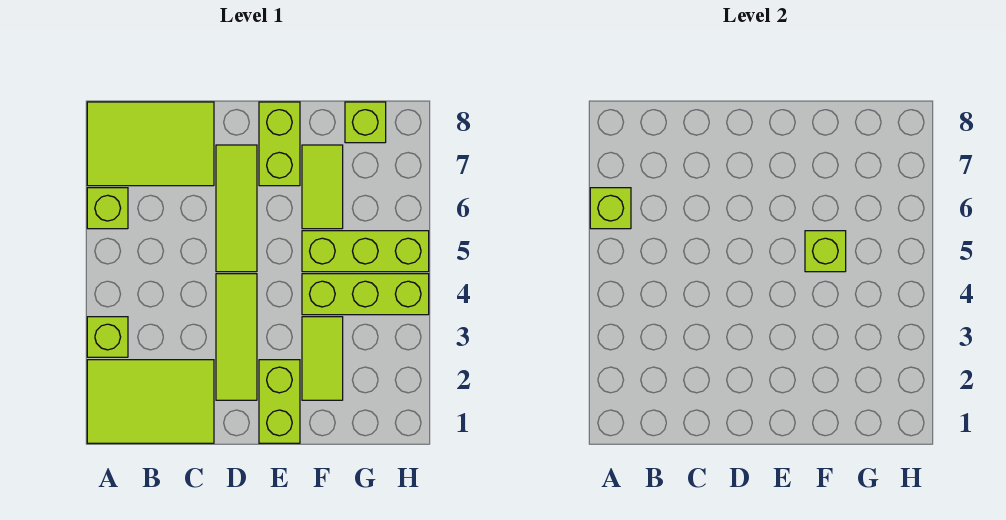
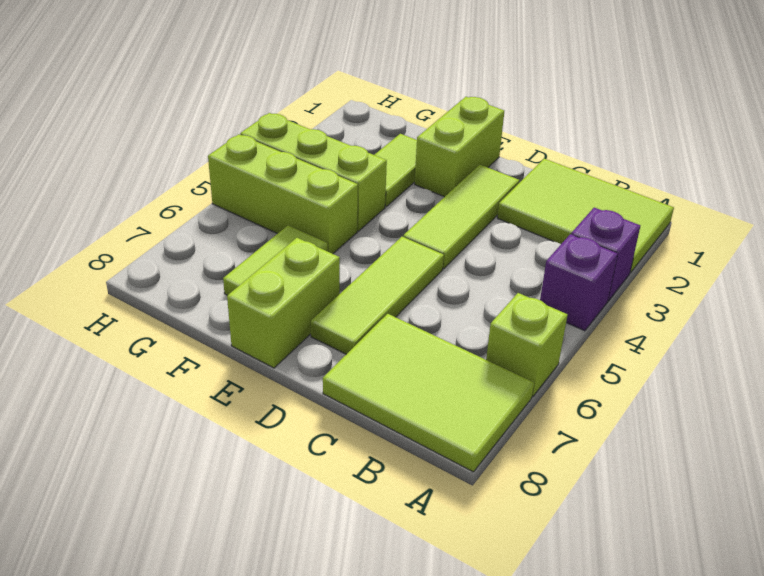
lime 1x1 brick [87,317,128,357] -> purple 1x1 brick [571,208,640,301]
none -> purple 1x1 brick [540,234,618,331]
lime 1x1 brick [590,188,631,229] -> none
lime 1x1 brick [805,231,846,272] -> none
lime 1x1 brick [345,102,386,143] -> none

